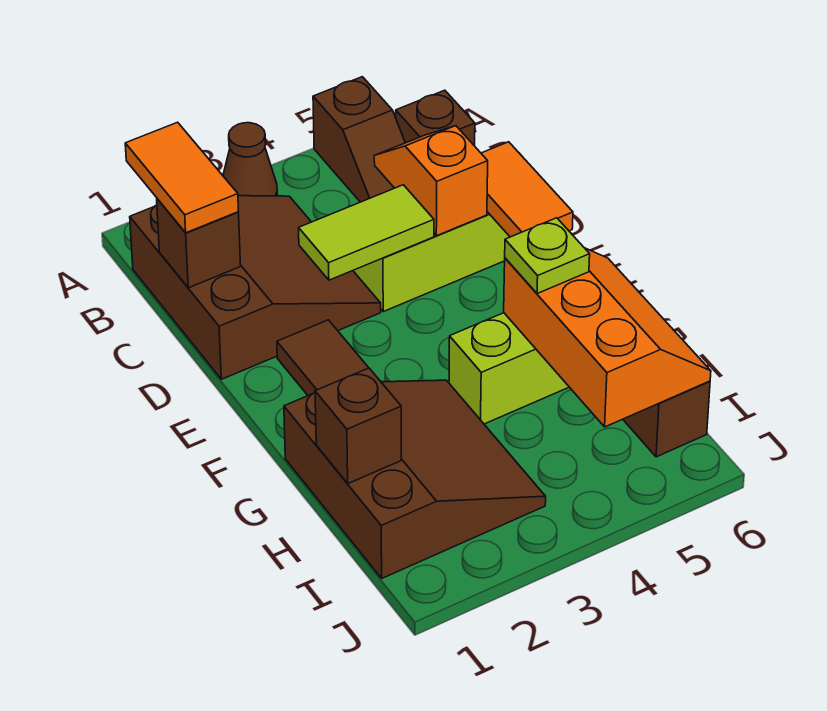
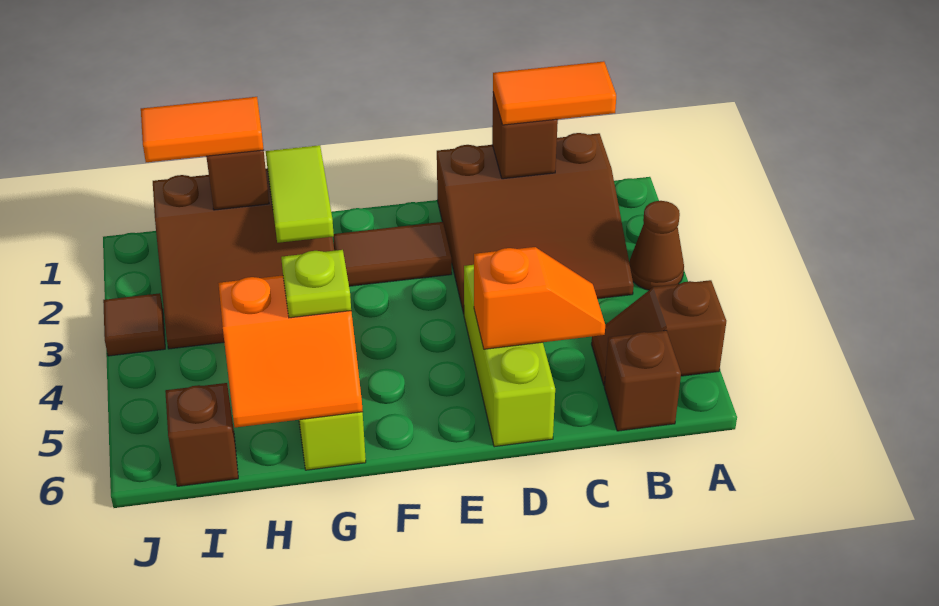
lime 1x2 tile [299,185,434,280] -> lime 1x2 tile moved to [266,145,334,243]
orange 1x2 tile [481,142,573,237] -> orange 1x2 tile moved to [141,97,264,162]
orange 2x3 slope [504,248,711,427] -> orange 2x2 slope [218,275,363,427]
none -> brown 1x1 tile [103,293,165,356]

